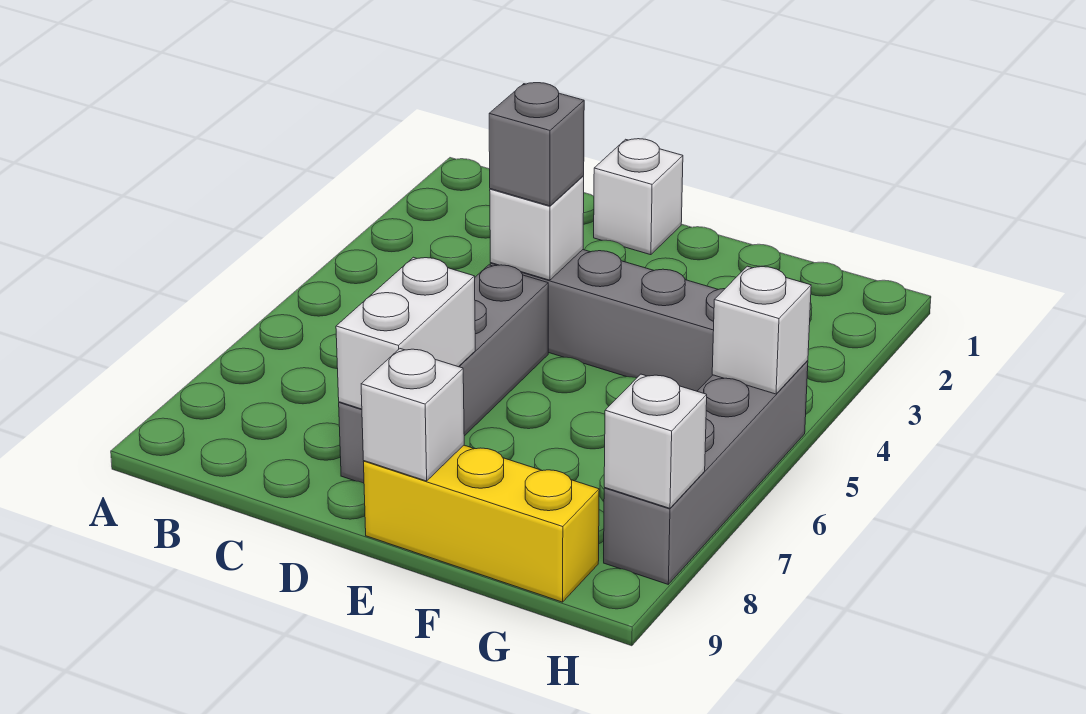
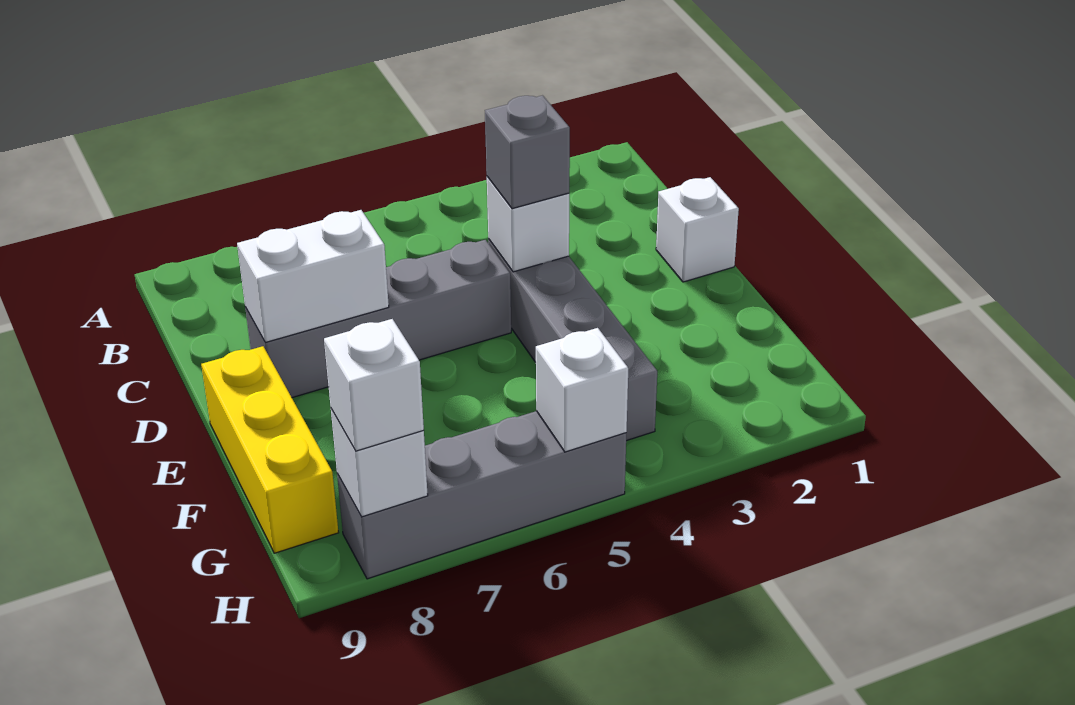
white 1x1 brick [361,349,464,481] -> white 1x1 brick moved to [324,319,424,451]

